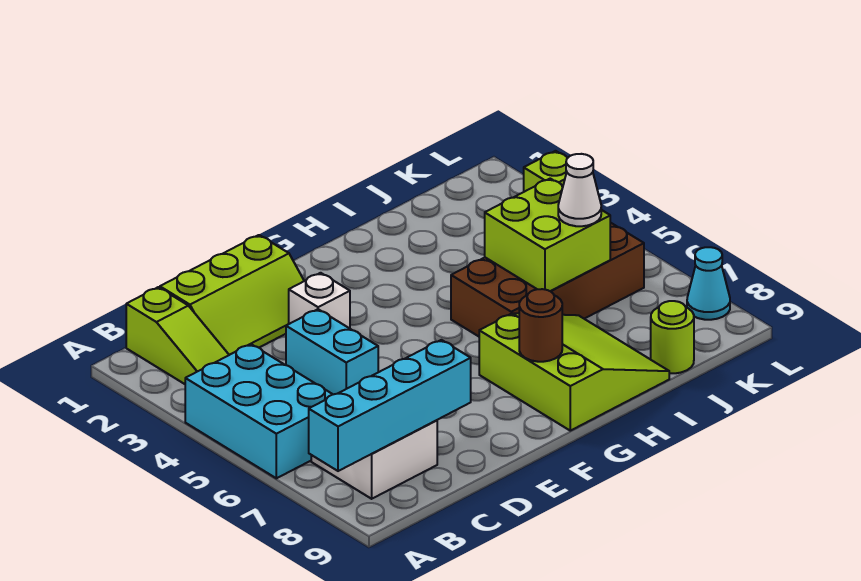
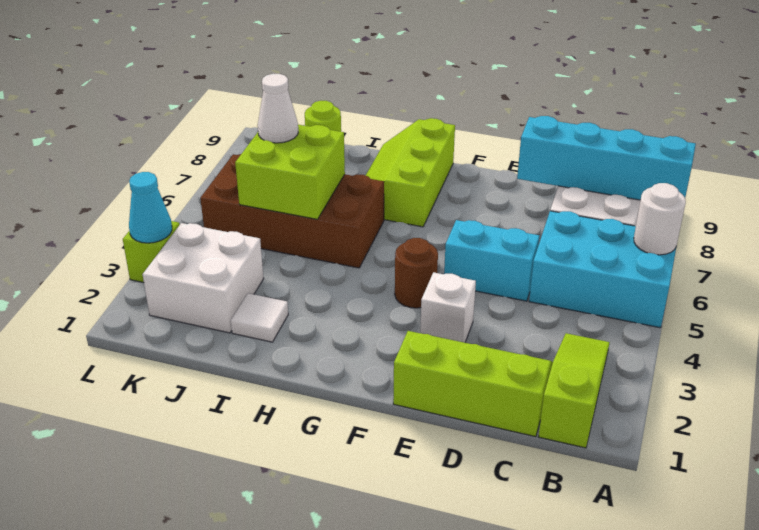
cyan 2x3 brick [185,344,333,478] -> cyan 2x3 brick turned to [529,211,676,328]
none -> white 1x1 round brick [634,183,686,255]
cyan 1x2 brick [286,309,378,394] -> cyan 1x2 brick turned to [444,220,539,301]
lime 3x3 slope [479,313,669,431] -> lime 2x3 slope [366,118,455,227]
brown 1x1 round brick [519,289,562,362] -> brown 1x1 round brick moved to [395,238,438,308]
none -> white 1x1 tile [231,293,288,342]
none -> white 2x2 brick [143,223,264,333]
cyan 1x1 cone [687,247,730,320] -> cyan 1x1 cone moved to [129,172,172,243]

